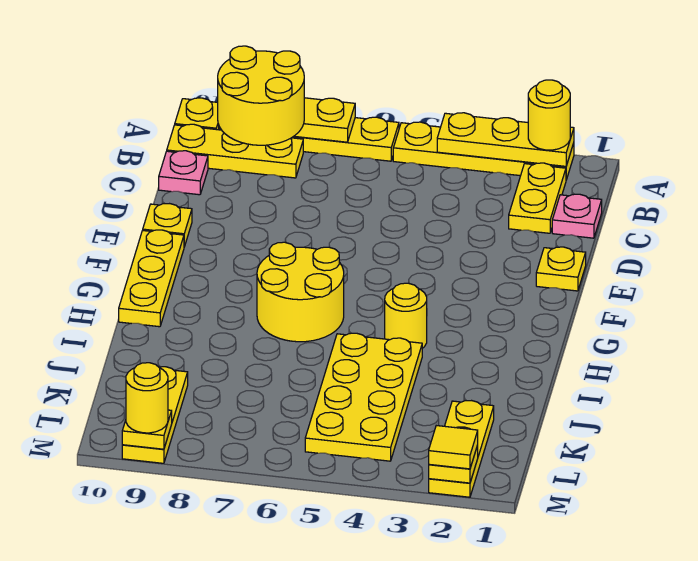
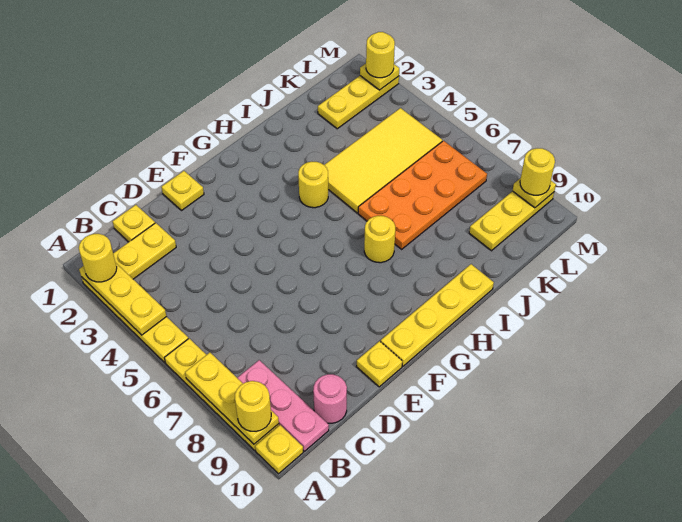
yellow 2x2 round brick [218,46,304,145] -> yellow 1x1 round brick [235,381,271,431]
yellow 1x3 plate [167,124,303,178] -> pink 1x3 plate [237,360,329,451]
pink 1x1 plate [552,194,602,238] -> yellow 1x1 plate [113,205,155,242]
pink 1x1 plate [159,151,208,195] -> pink 1x1 round brick [313,374,347,423]
yellow 1x3 plate [119,230,184,327] -> yellow 1x4 plate [381,264,494,366]
yellow 2x2 round brick [257,242,344,342] -> yellow 1x1 round brick [364,216,395,263]
yellow 2x4 plate [305,333,422,461] -> yellow 2x4 tile [325,108,442,213]
none -> orange 2x4 plate [358,141,487,249]
yellow 1x1 tile [429,426,478,469] -> yellow 1x1 round brick [366,32,395,78]

